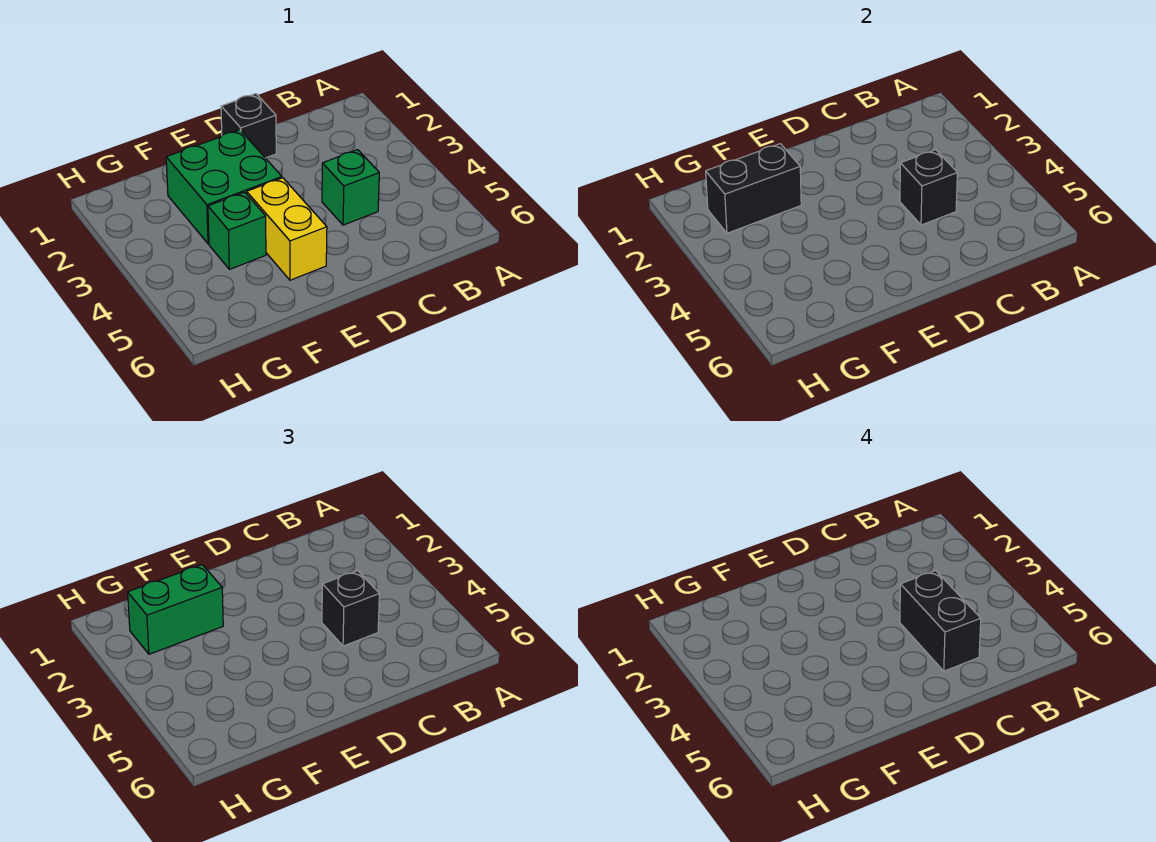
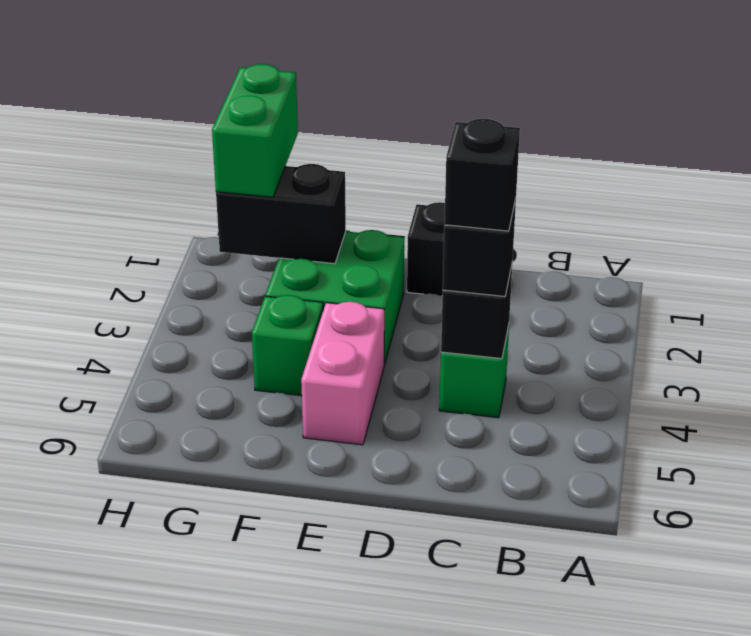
black 1x2 brick [900,571,981,671] -> black 1x1 brick [444,119,520,231]
yellow 1x2 brick [247,178,327,280] -> pink 1x2 brick [301,302,384,445]
green 1x2 brick [128,565,223,654] -> green 1x2 brick turned to [212,64,298,197]

